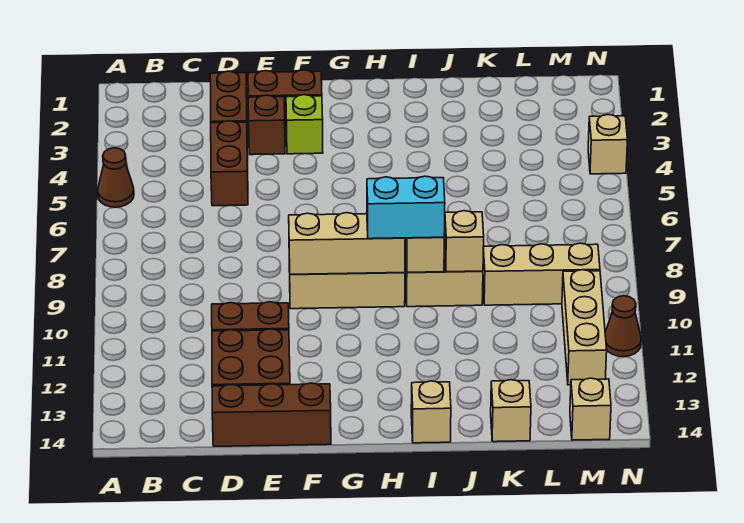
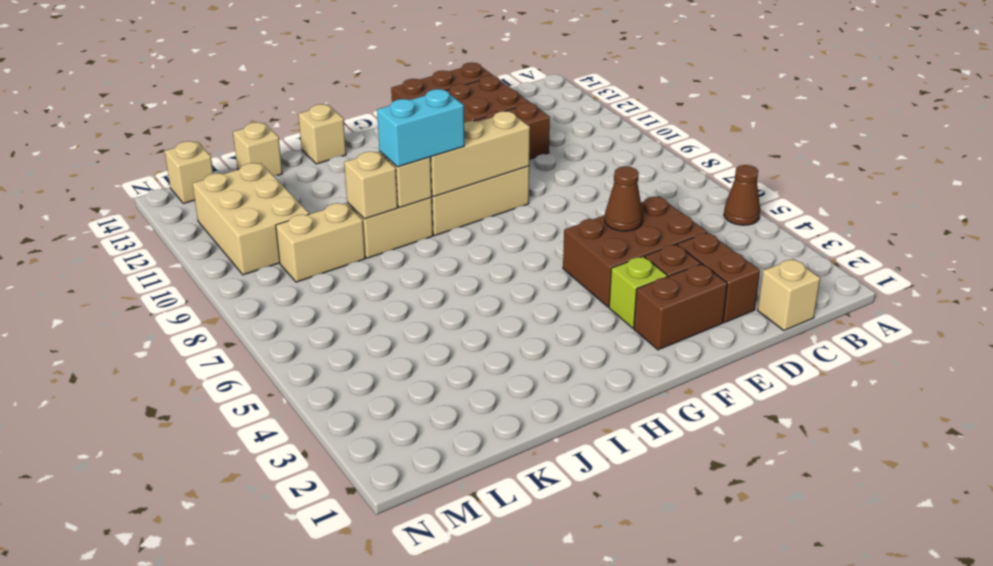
brown 1x2 brick [211,121,248,206] -> brown 2x3 brick [563,196,707,307]
tan 1x3 brick [483,243,600,305] -> tan 1x2 brick [276,203,365,282]
tan 1x3 brick [562,270,607,385] -> tan 2x3 brick [193,163,309,275]
tan 1x1 brick [588,115,627,174] -> tan 1x1 brick moved to [758,259,820,331]
brown 1x1 cone [605,296,641,357] -> brown 1x1 cone moved to [605,166,643,231]

